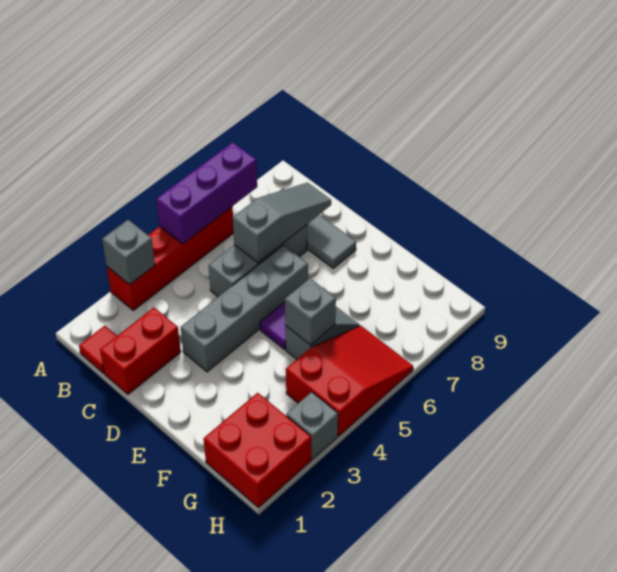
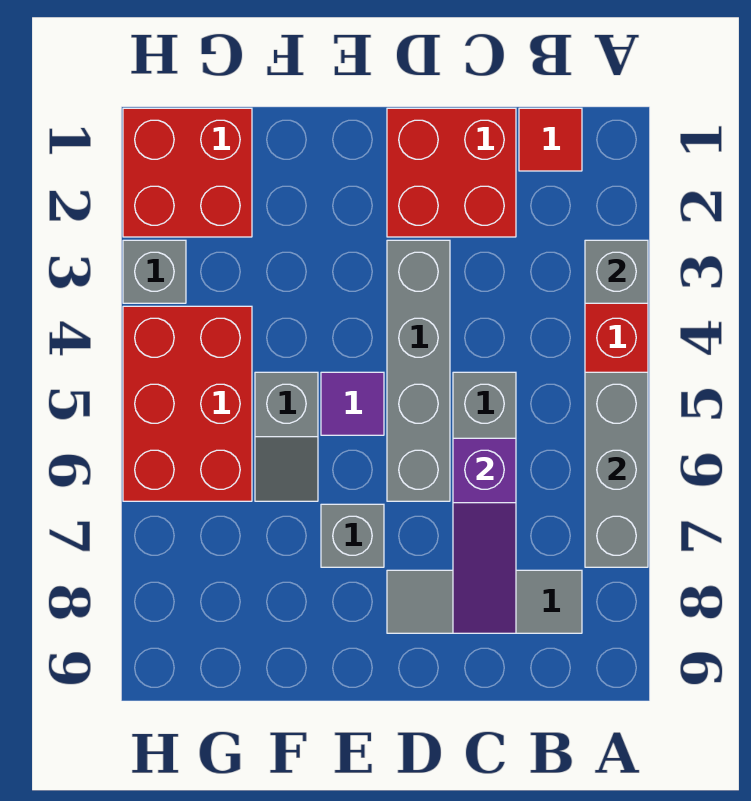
purple 1x3 brick [157,142,257,244] -> grey 1x3 brick [585,372,648,567]
red 1x2 brick [100,308,181,394] -> red 2x2 brick [387,108,516,237]
grey 1x3 slope [233,183,331,263] -> purple 1x3 slope [453,438,516,633]
grey 1x1 brick [285,279,336,345] -> grey 1x1 brick moved to [321,504,384,567]
red 2x3 slope [286,326,413,436] -> red 2x3 brick [123,306,252,501]

